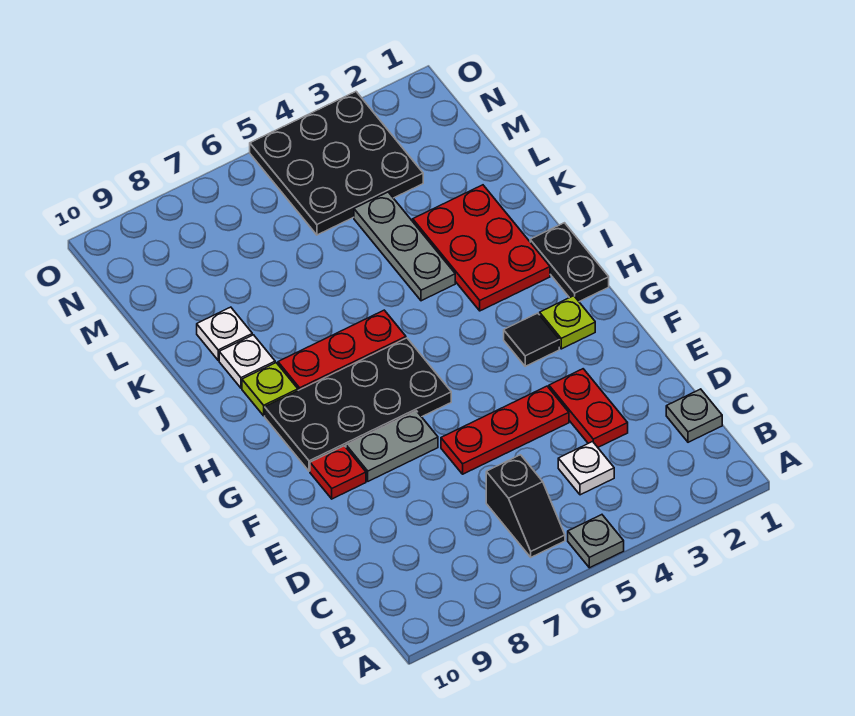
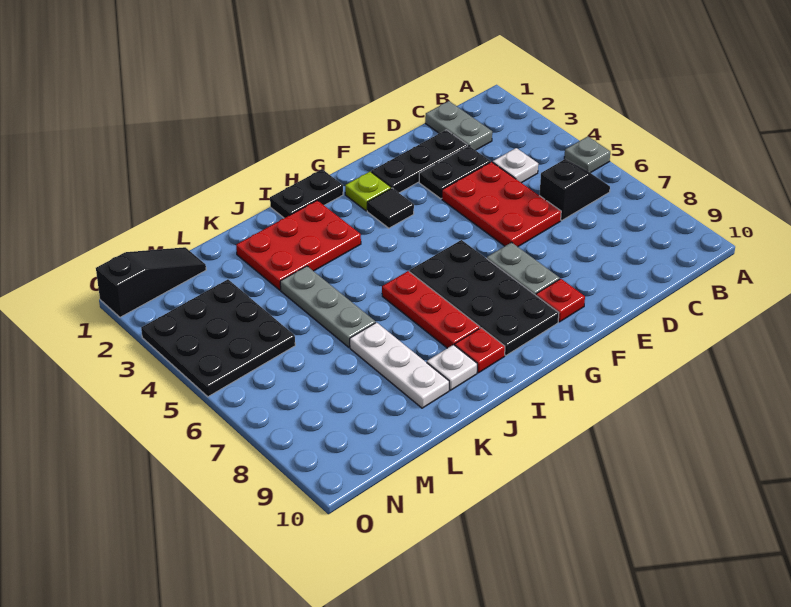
grey 1x1 plate [666,389,722,442] -> grey 1x2 plate [425,101,492,150]
none -> black 1x3 plate [371,130,468,193]
red 1x2 plate [549,369,628,447] -> black 1x2 plate [419,146,490,199]
red 1x3 plate [441,386,569,474] -> red 2x3 plate [442,162,561,247]
lime 1x1 plate [242,363,298,416] -> red 1x1 plate [455,328,505,373]
grey 1x3 plate [354,192,455,301] -> grey 1x3 plate turned to [280,266,376,347]
white 1x1 plate [197,307,252,360] -> white 1x3 plate [350,322,449,408]
none -> black 1x3 slope [96,247,206,317]

